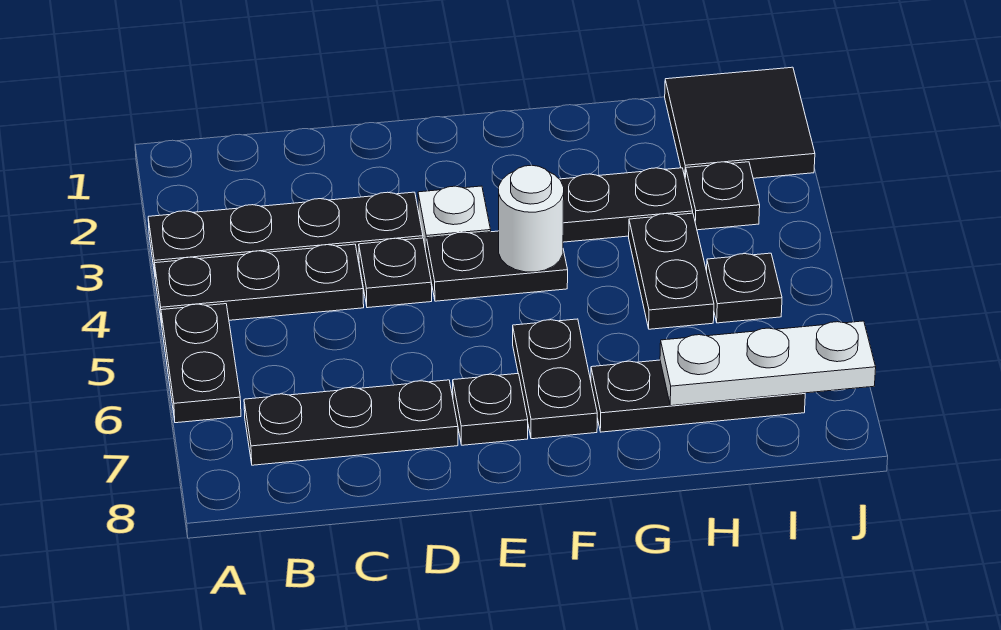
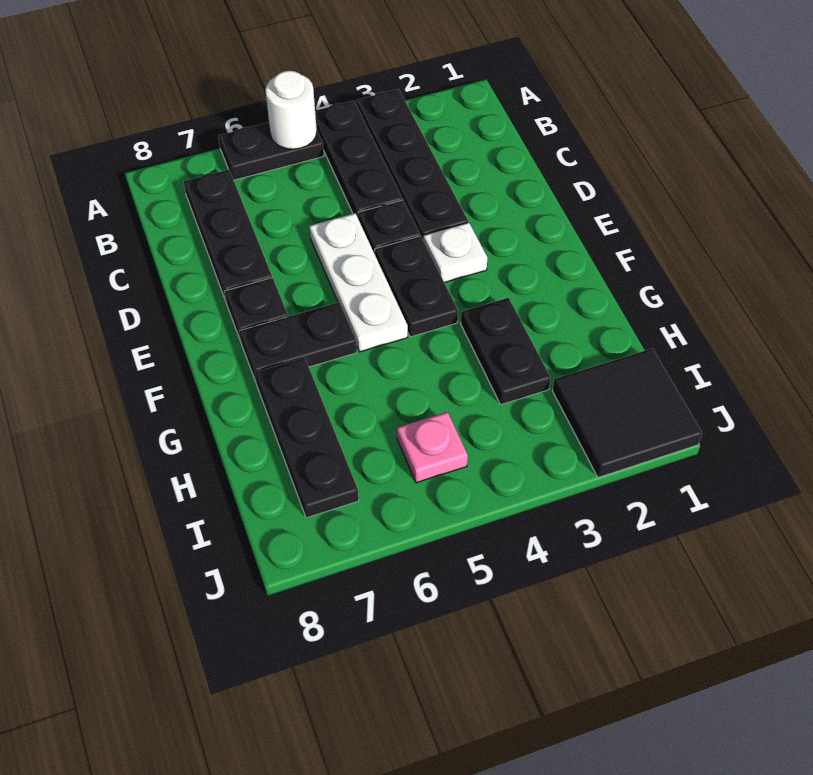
white 1x1 round brick [499,165,564,272] -> white 1x1 round brick moved to [265,71,317,149]
black 1x2 plate [629,213,714,329] -> none
white 1x3 plate [660,321,876,406] -> white 1x3 plate moved to [309,213,408,352]
black 1x1 plate [685,162,760,230] -> none
black 1x1 plate [707,253,782,323] -> pink 1x1 plate [397,412,468,483]

